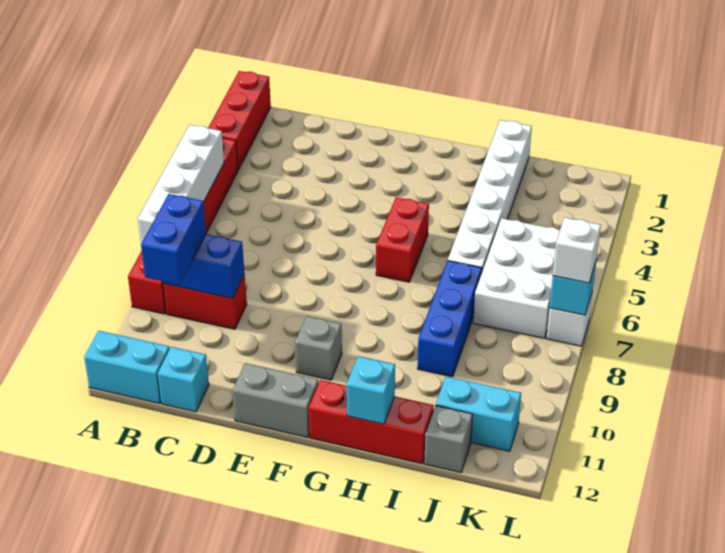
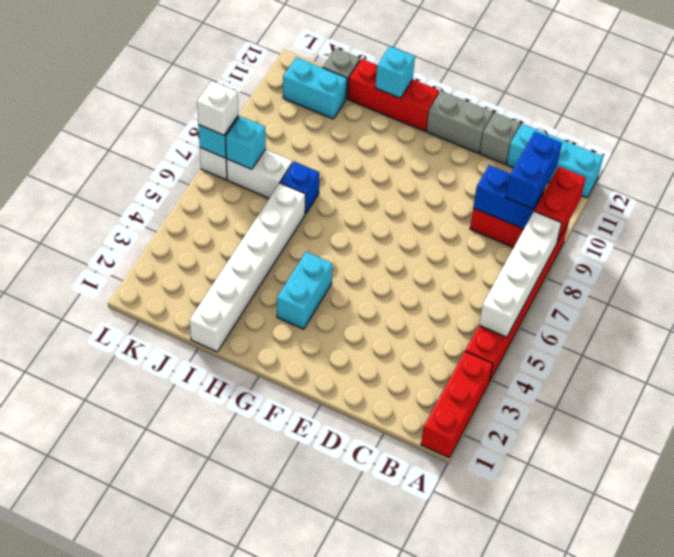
grey 1x1 brick [295,316,342,380] -> grey 1x1 brick moved to [480,113,520,164]
none -> cyan 1x2 brick [277,252,333,329]
red 1x2 brick [376,197,429,282] -> red 1x2 brick moved to [534,167,586,242]
blue 1x3 brick [417,261,482,377] -> blue 1x1 brick [280,162,320,214]
white 2x3 brick [473,218,560,338] -> white 1x2 brick [226,149,292,198]
none -> cyan 1x1 brick [225,116,266,169]

